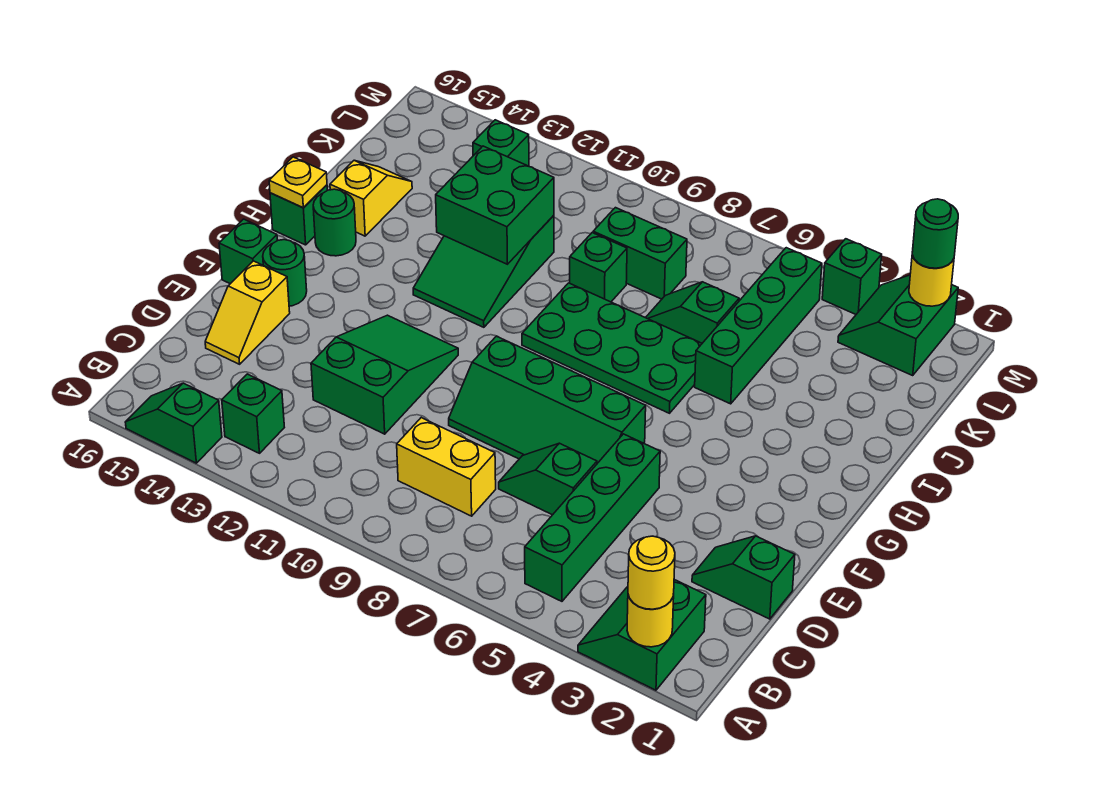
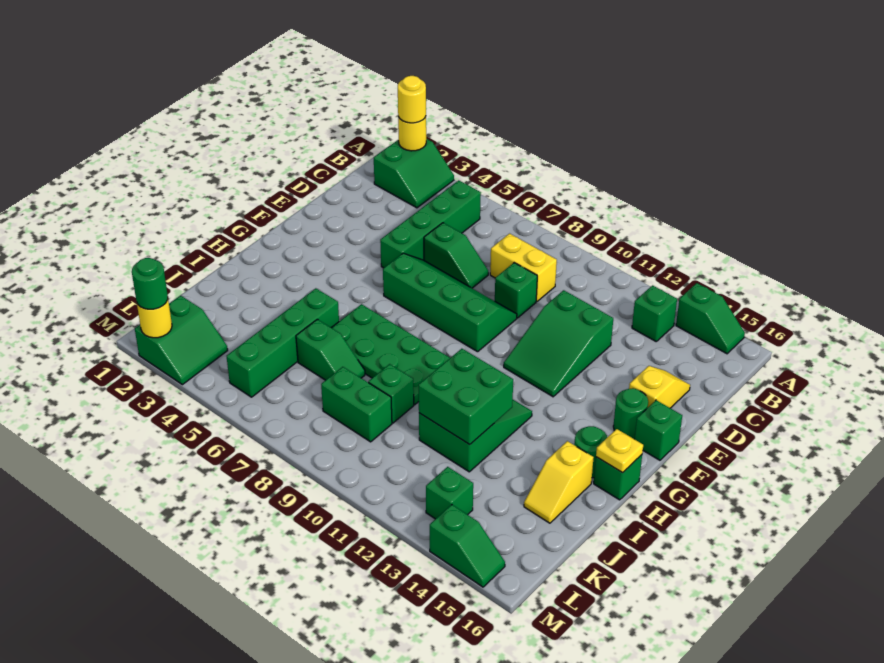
green 1x2 slope [692,536,795,619] -> green 1x2 slope moved to [430,505,505,587]
green 1x1 brick [822,239,882,314] -> green 1x1 brick moved to [495,263,537,318]

